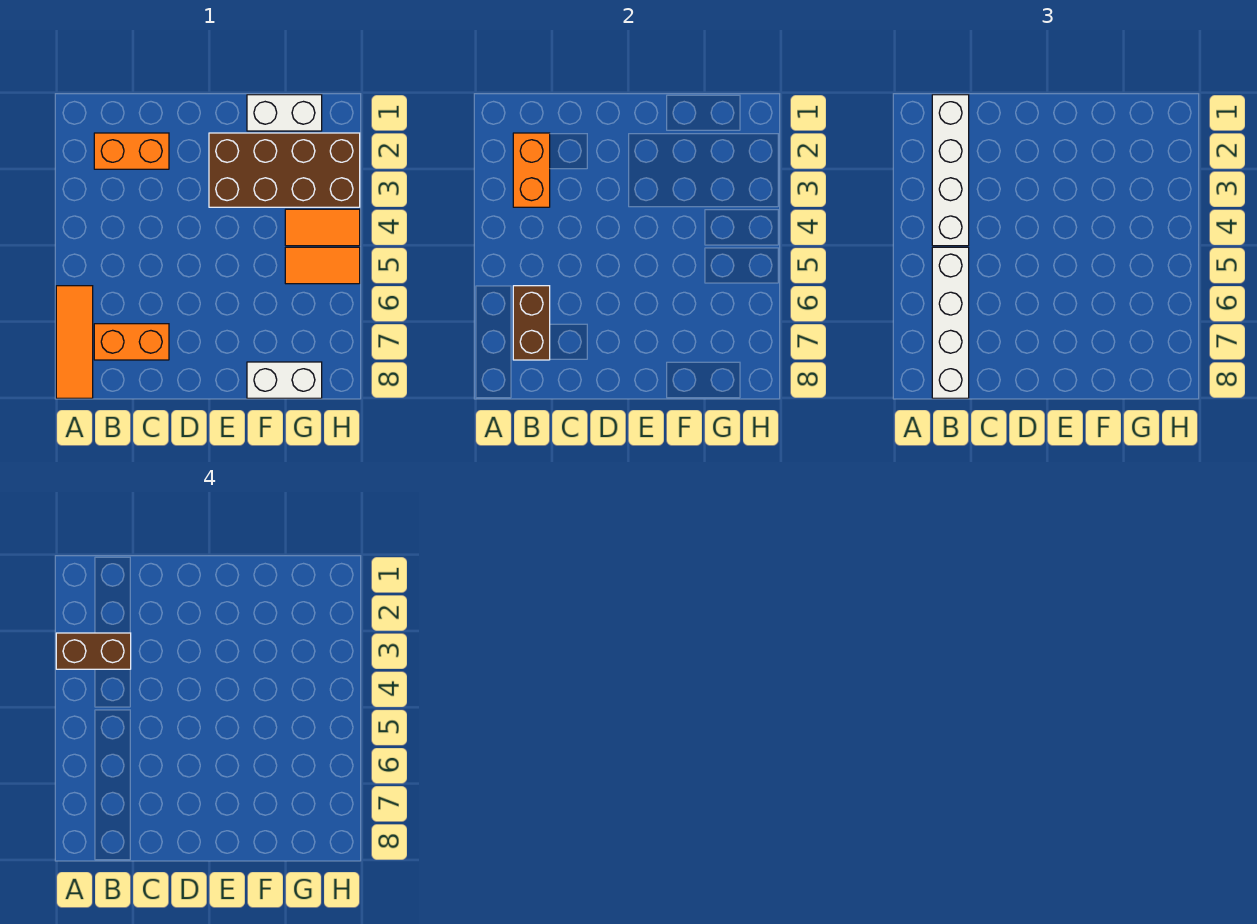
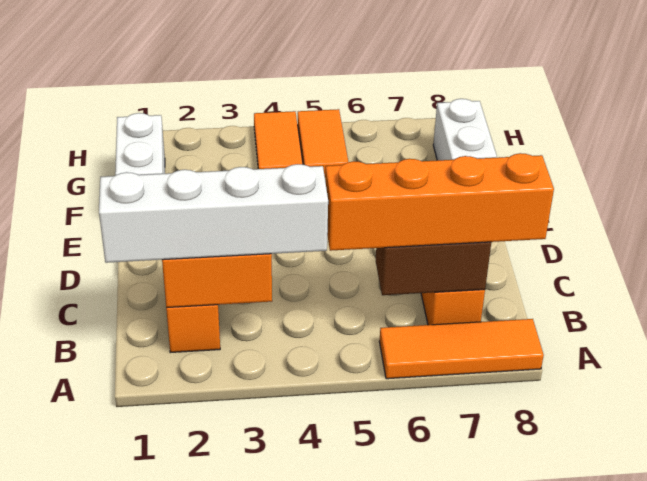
brown 1x2 brick [56,633,131,669] -> none
white 1x4 brick [932,247,969,398] -> orange 1x4 brick [325,153,554,251]
brown 2x4 brick [209,133,360,207] -> none

